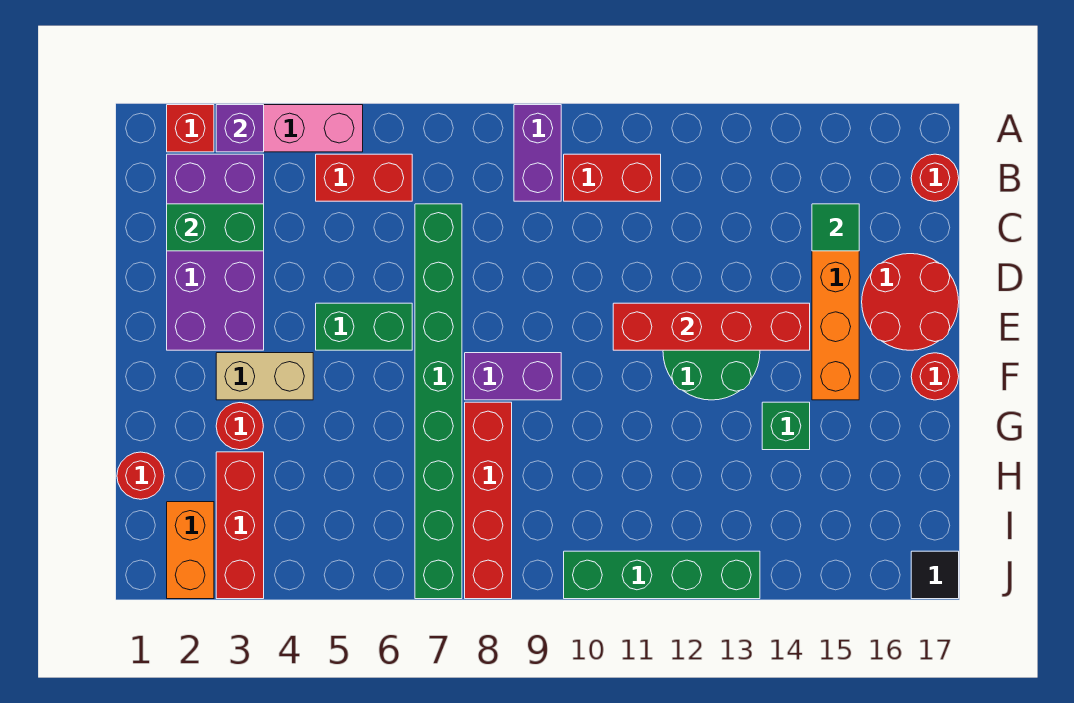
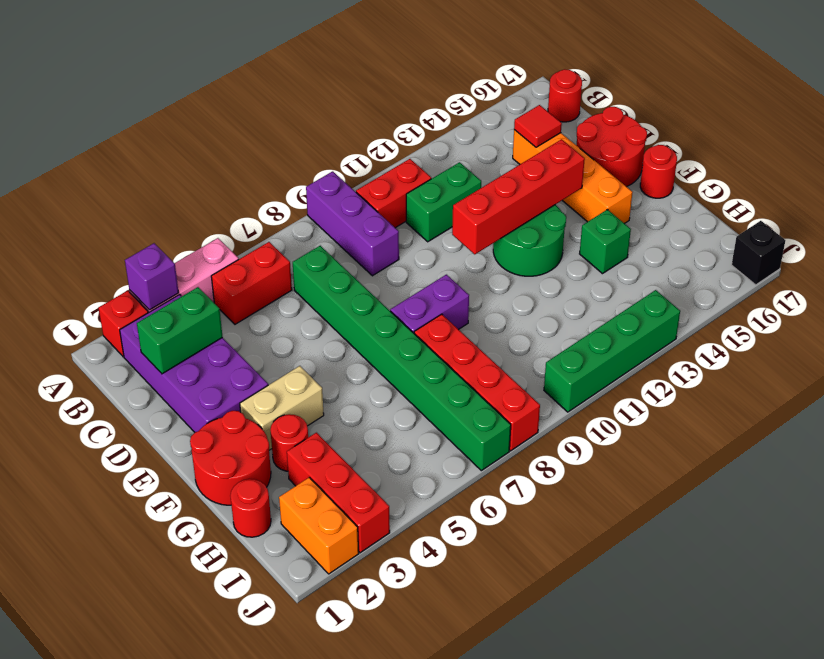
purple 1x2 brick [514,105,561,201] -> purple 1x3 brick [306,171,399,276]
green 1x1 tile [812,204,859,251] -> red 1x1 tile [514,105,562,147]
green 1x2 brick [316,303,412,350] -> green 1x2 brick moved to [406,162,481,242]
none -> red 2x2 round brick [190,411,271,505]
black 1x1 tile [911,551,959,599] -> black 1x1 brick [732,221,785,285]

